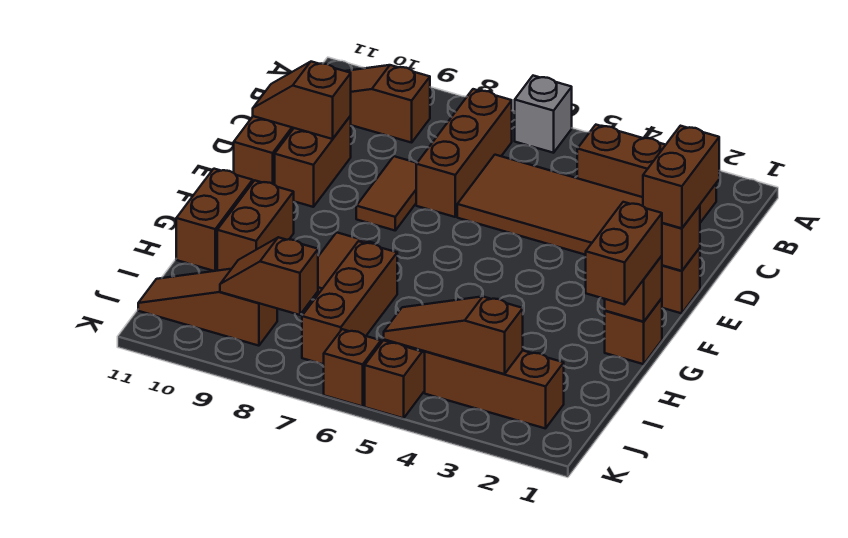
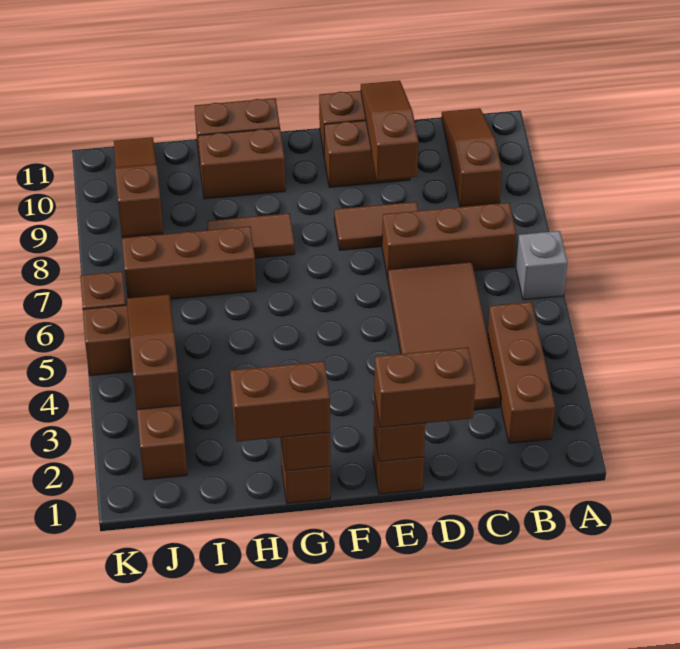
brown 1x2 slope [253,62,351,139] -> brown 1x3 slope [361,80,419,180]

